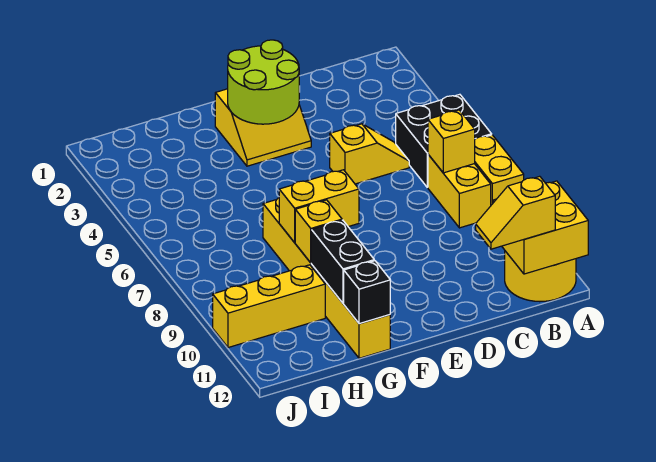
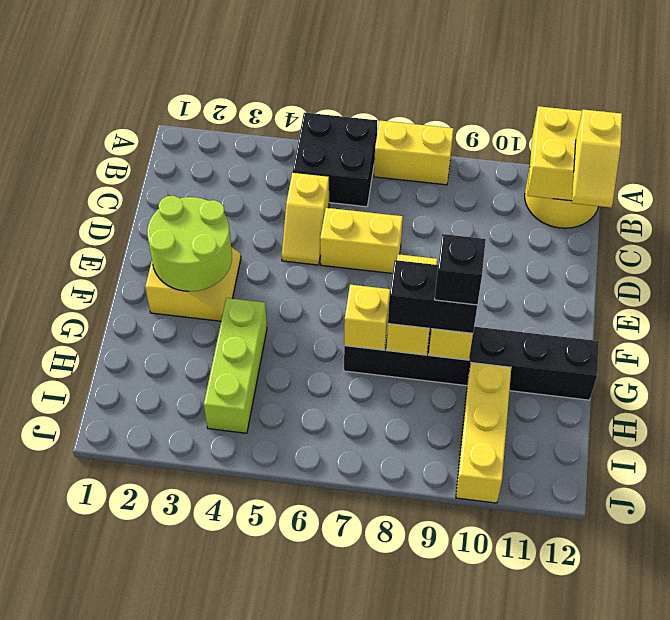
yellow 1x2 brick [428,155,491,228] -> yellow 1x2 brick moved to [320,208,403,273]
yellow 1x1 brick [428,110,475,173] -> yellow 1x1 brick moved to [344,285,390,350]
yellow 1x2 slope [330,124,409,184] -> yellow 1x2 slope turned to [282,172,329,265]
none -> lime 1x3 brick [204,298,267,433]
yellow 1x6 brick [263,198,390,358] -> black 1x6 brick [344,327,599,400]
black 1x2 brick [311,220,375,303] -> black 1x2 brick moved to [388,260,477,333]
black 1x1 brick [344,261,390,324] -> black 1x1 brick moved to [435,234,486,305]

